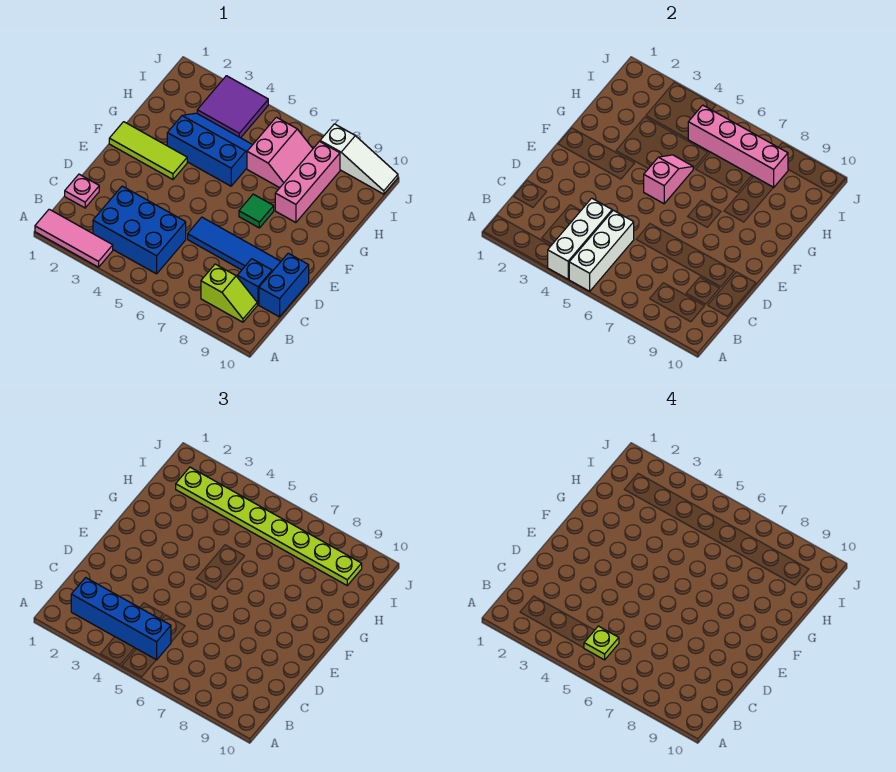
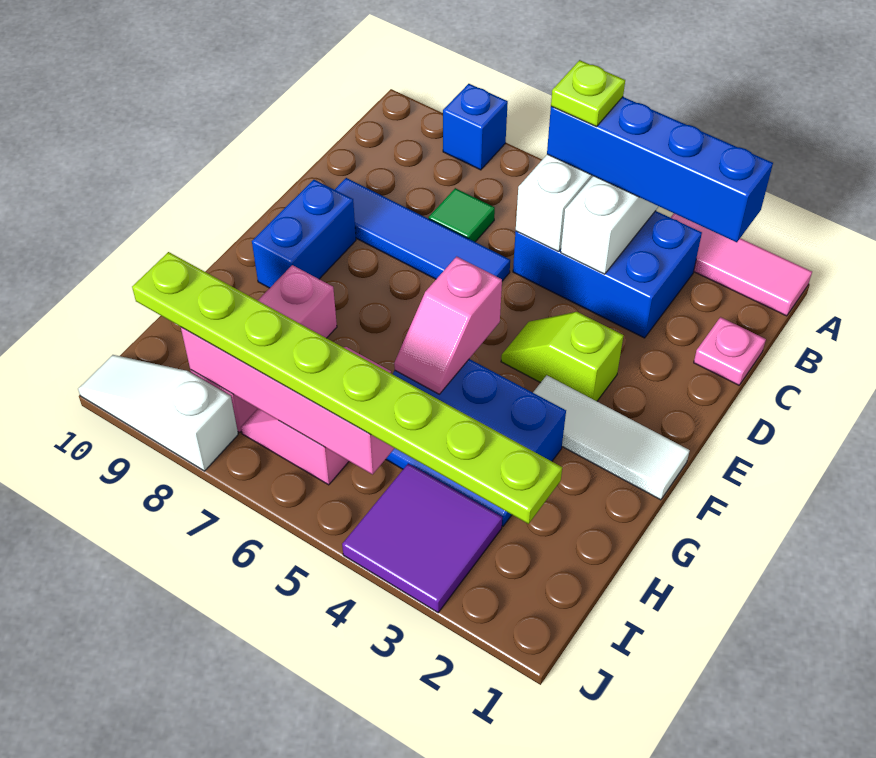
lime 1x2 slope [201,264,257,322] -> lime 1x2 slope moved to [501,312,624,401]
blue 1x1 brick [237,259,272,305] -> blue 1x1 brick moved to [443,84,508,170]
blue 1x2 brick [259,253,309,317] -> blue 1x2 brick moved to [252,180,356,288]
lime 1x3 tile [109,122,187,179] -> white 1x3 tile [533,375,690,500]
green 1x1 tile [239,194,274,228] -> green 1x1 tile moved to [429,188,495,242]

